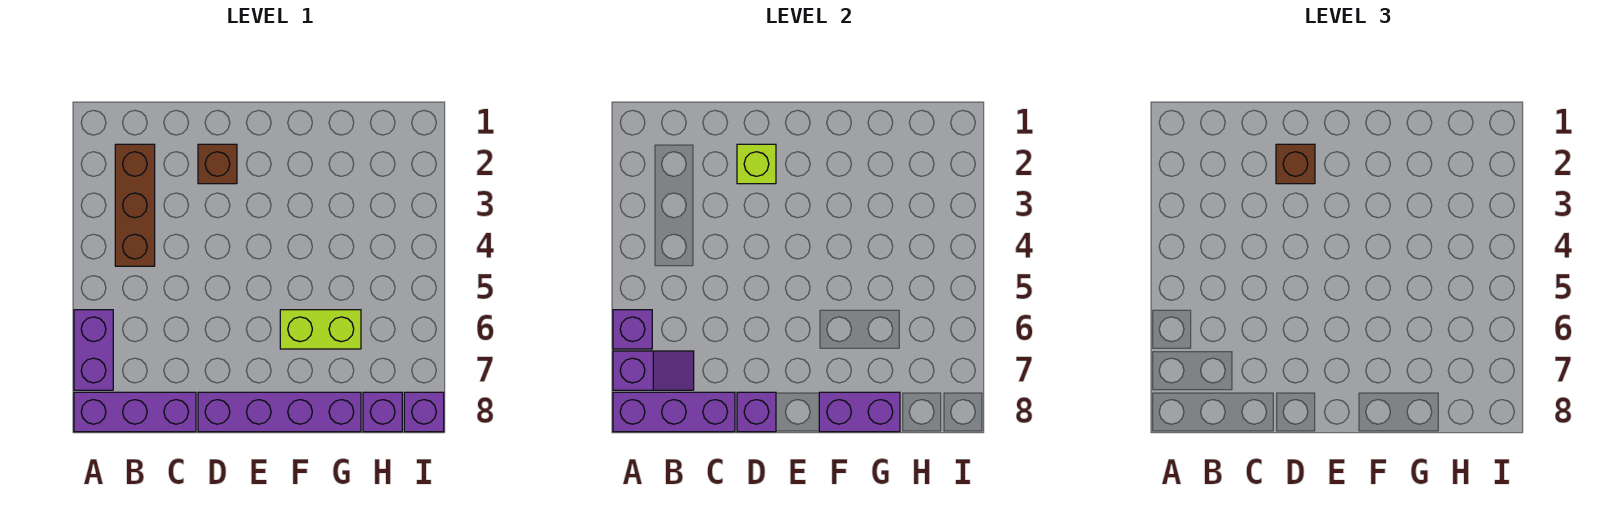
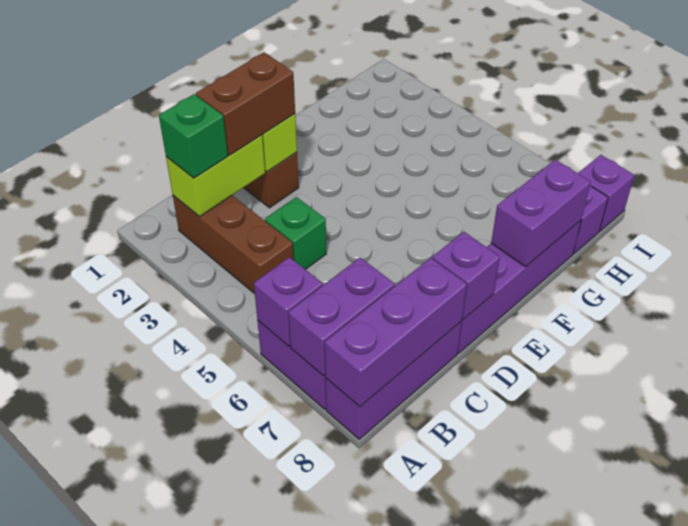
purple 1x2 slope [613,351,694,390] -> purple 1x2 brick [288,258,395,376]
none -> green 1x1 brick [159,94,228,178]
none -> green 1x1 brick [265,197,326,270]
brown 1x1 brick [1276,144,1315,184] -> brown 1x2 brick [196,52,295,155]
lime 1x2 brick [280,310,361,349] -> lime 1x2 brick moved to [166,135,265,217]

